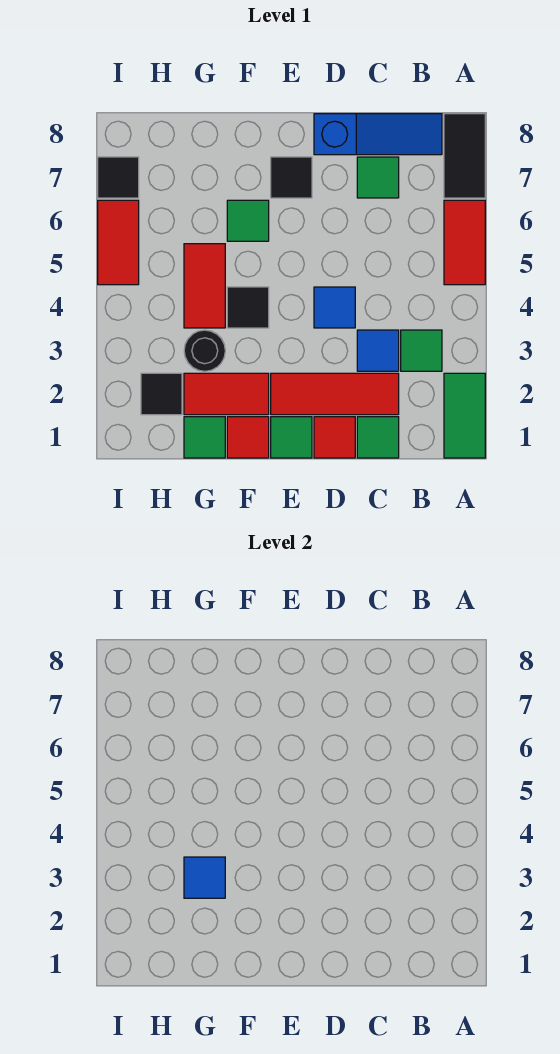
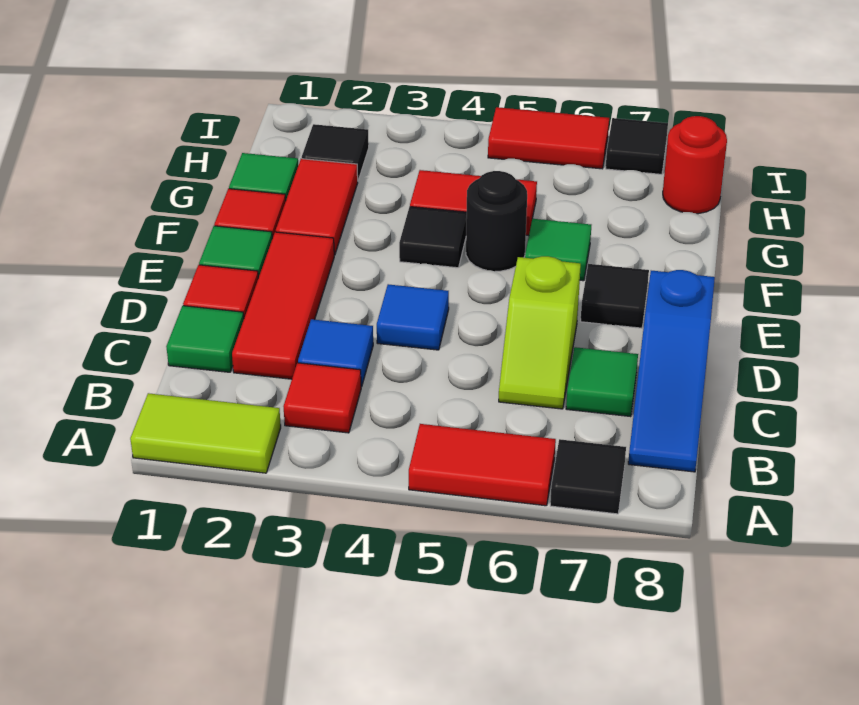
green 1x2 tile [444,373,485,458] -> lime 1x2 tile [130,393,281,473]
black 1x2 tile [444,114,485,198] -> black 1x1 tile [550,439,626,514]
green 1x1 tile [401,330,442,371] -> red 1x1 tile [284,363,361,433]
none -> lime 1x2 slope [499,256,581,409]
black 1x1 round brick [184,330,225,371] -> black 1x1 round brick moved to [466,171,527,271]
blue 1x1 tile [184,857,225,898] -> none
none -> red 1x1 round brick [663,116,727,214]

